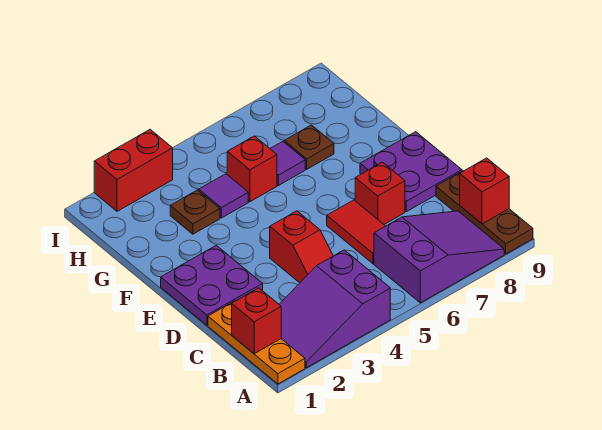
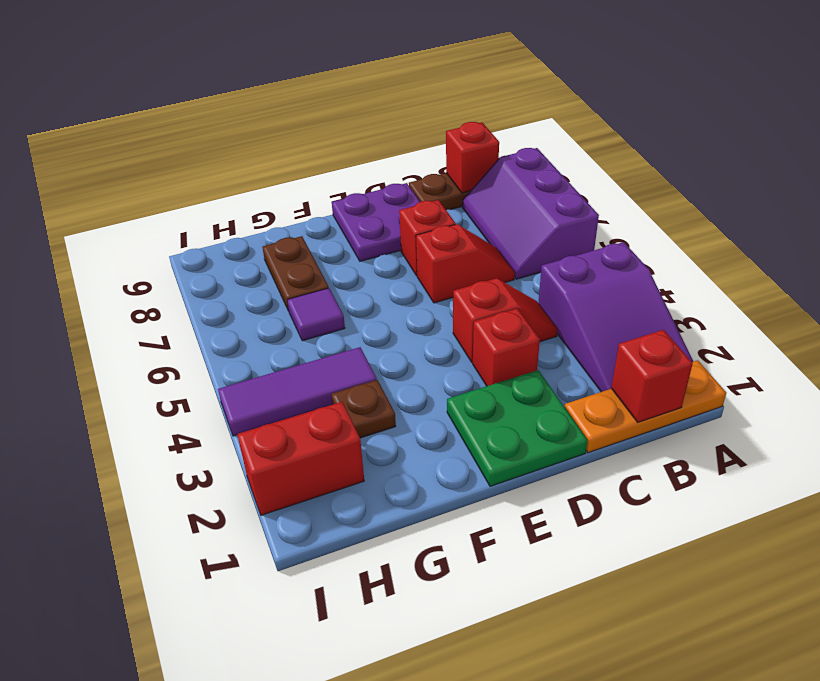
purple 2x3 slope [374,211,504,303] -> purple 2x3 slope turned to [462,148,599,279]
red 1x2 tile [327,200,385,264] -> red 1x2 slope [416,224,515,303]
purple 2x2 plate [161,245,263,325] -> green 2x2 plate [447,370,588,486]
purple 1x1 tile [199,174,248,218] -> purple 1x3 tile [218,347,377,436]
red 1x1 brick [227,136,277,202] -> red 1x1 brick moved to [473,309,540,386]
brown 1x1 plate [284,125,334,169] -> brown 1x2 plate [263,236,329,311]
red 1x2 brick [94,130,173,211] -> red 1x2 brick turned to [237,402,364,515]

